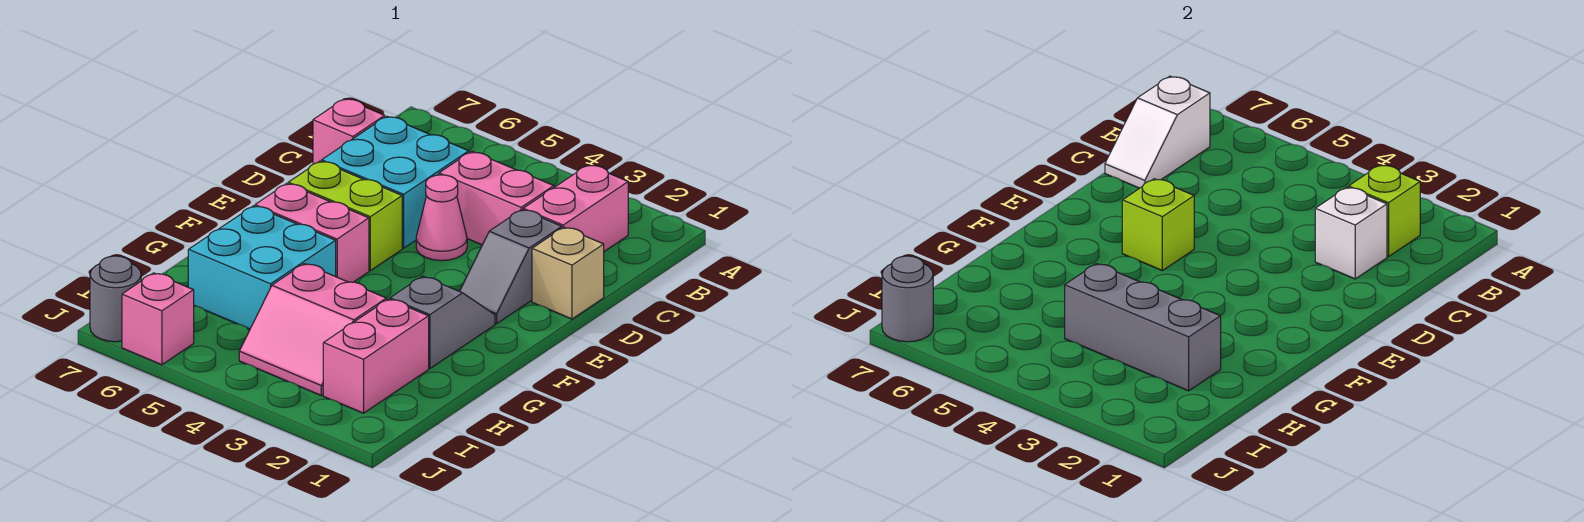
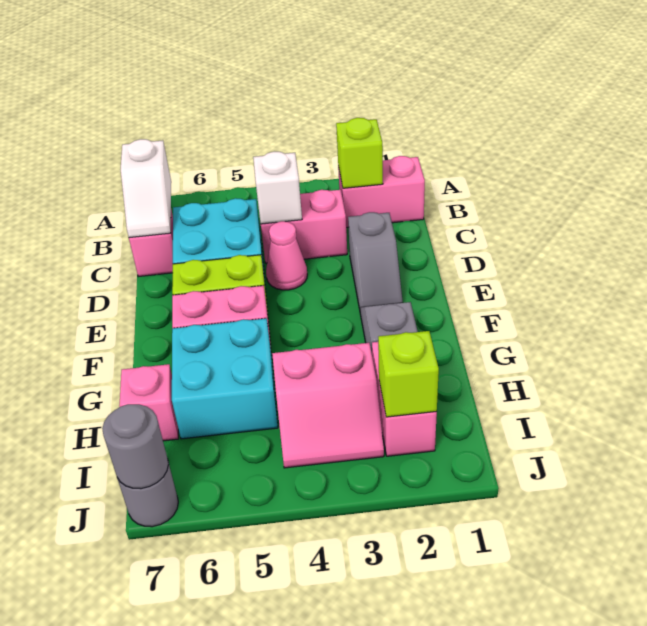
pink 1x2 brick [523,165,628,251] -> pink 1x2 brick turned to [338,156,425,227]
white 1x1 brick [1315,187,1387,279] -> white 1x1 brick moved to [253,152,302,224]
tan 1x1 brick [532,227,604,319] -> none
lime 1x1 brick [1122,179,1194,271] -> lime 1x1 brick moved to [378,331,439,417]
grey 1x3 brick [1065,264,1221,391] -> none
pink 1x1 brick [122,273,194,365] -> pink 1x1 brick moved to [119,364,178,441]

